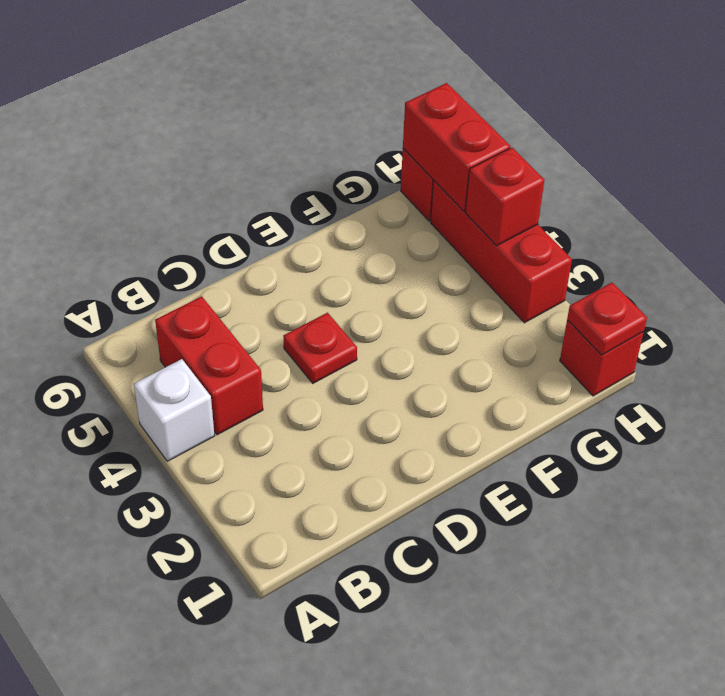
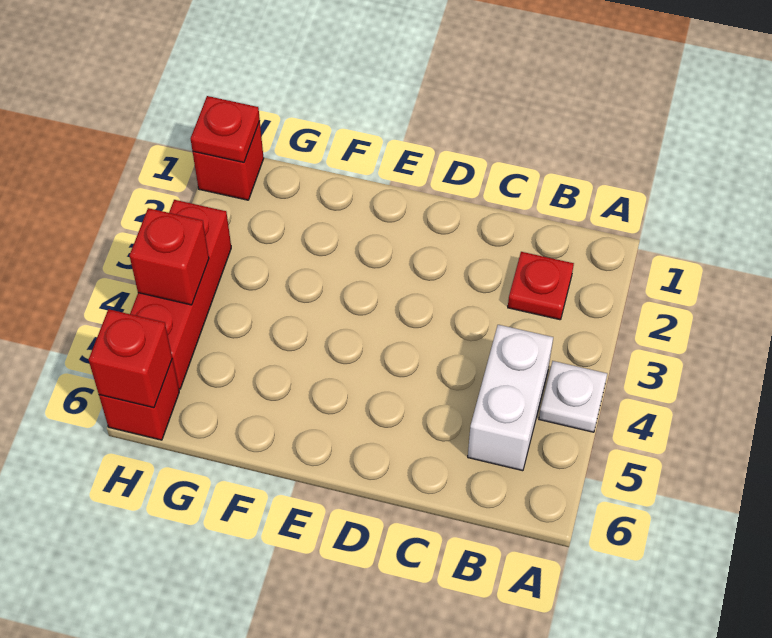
white 1x1 brick [134,359,215,461] -> white 1x1 plate [539,361,607,432]
red 1x2 brick [155,296,263,435] -> white 1x2 brick [468,325,553,471]
red 1x1 plate [283,313,357,383] -> red 1x1 plate moved to [508,252,574,320]
red 1x2 brick [403,83,510,211] -> red 1x1 brick [89,309,172,408]

